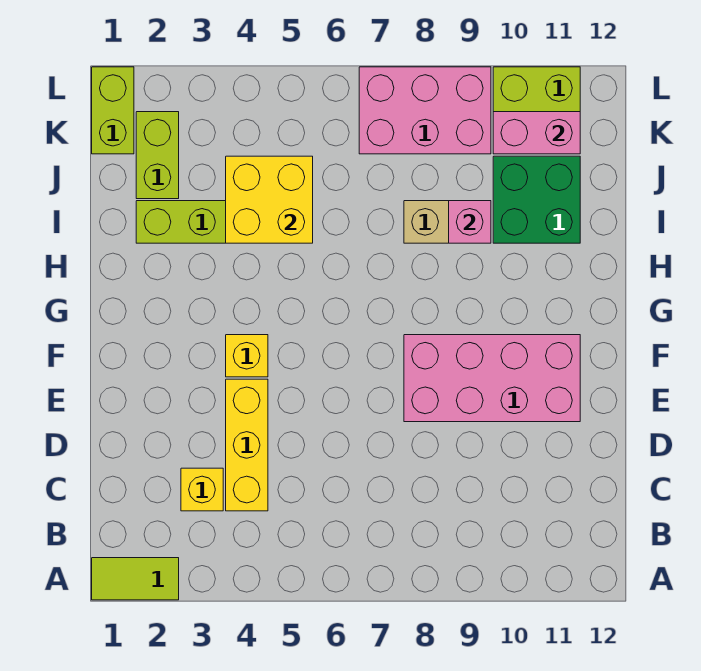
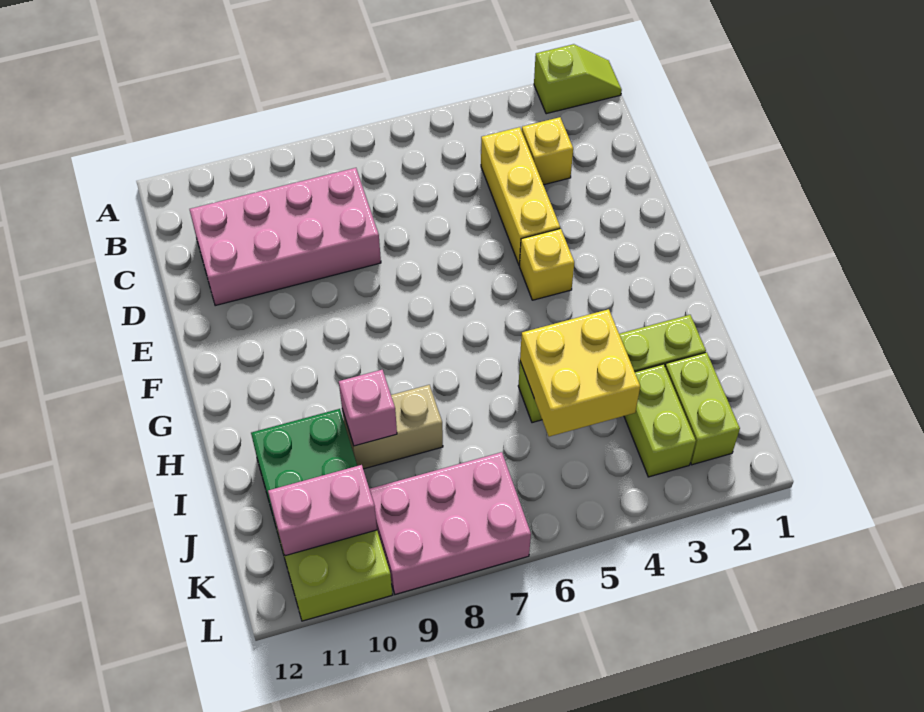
lime 1x2 tile [92,558,179,600] -> lime 1x2 slope [534,44,622,114]
pink 2x4 brick [404,335,580,422] -> pink 2x4 brick moved to [190,168,381,306]
lime 1x2 brick [92,67,134,154] -> lime 1x2 brick moved to [624,364,696,477]

